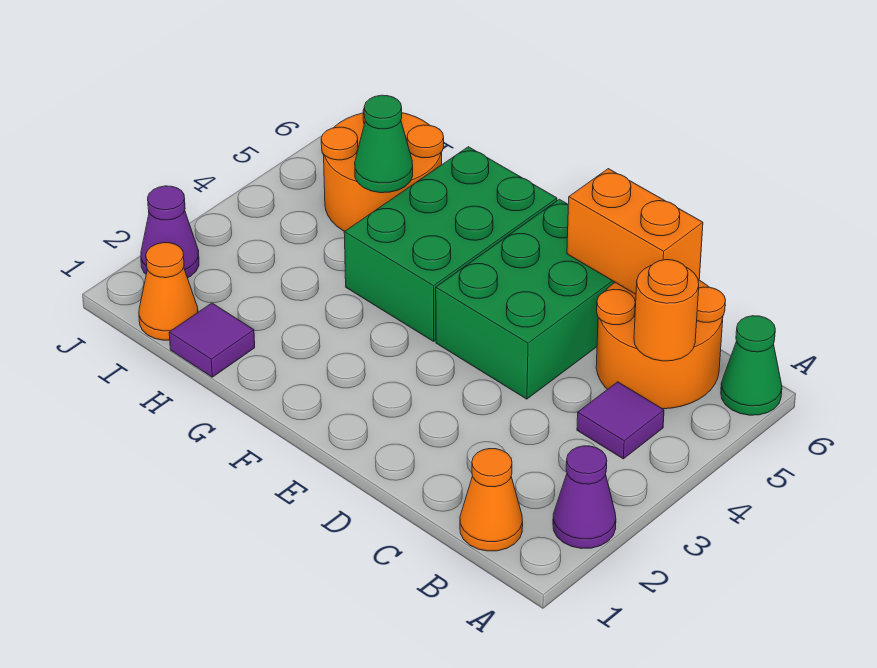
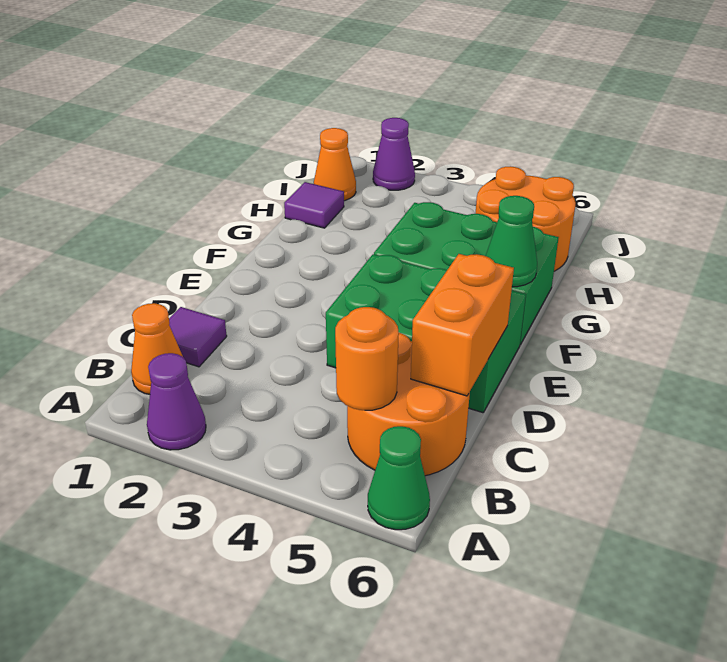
purple 1x1 tile [577,382,664,459] -> purple 1x1 tile moved to [169,307,227,367]
green 1x1 cone [355,95,413,193] -> green 1x1 cone moved to [486,196,537,287]

